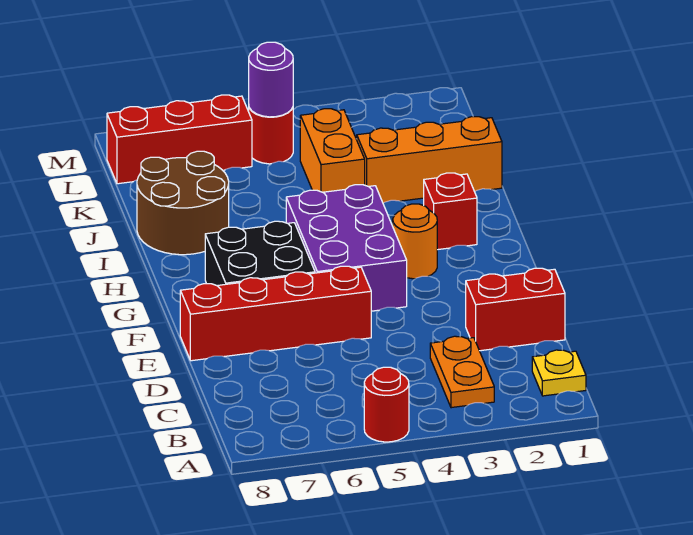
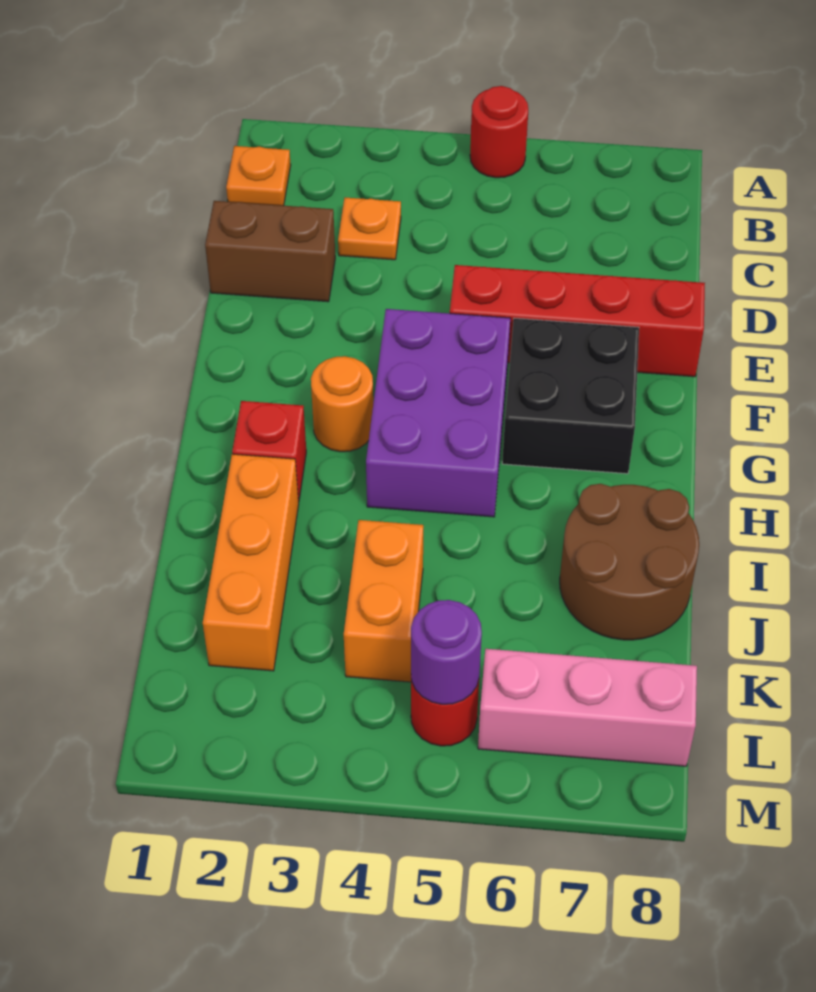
yellow 1x1 plate [532,350,586,396] -> orange 1x1 plate [226,146,291,206]
orange 1x2 plate [430,336,494,408] -> orange 1x1 plate [338,198,401,260]
red 1x2 brick [466,268,565,351] -> brown 1x2 brick [205,201,335,302]
orange 1x3 brick [357,117,502,203] -> orange 1x3 brick turned to [203,454,299,671]
red 1x3 brick [107,95,252,184] -> pink 1x3 brick [478,649,697,766]

